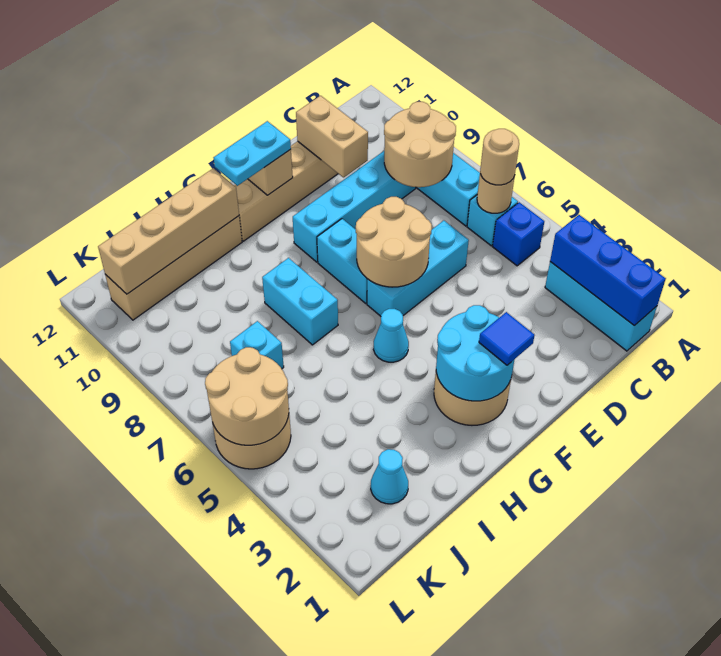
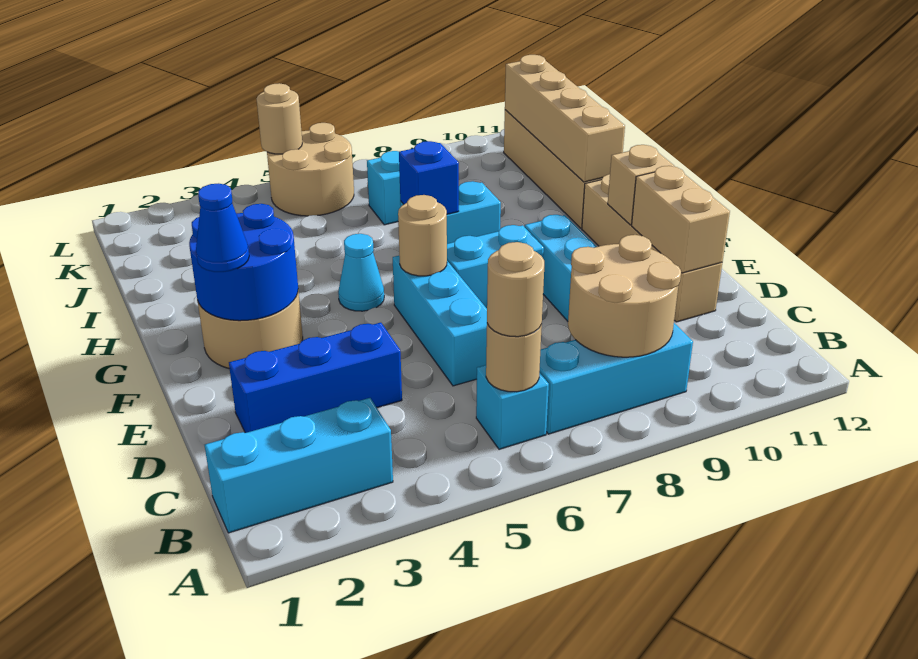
blue 1x3 brick [550,215,666,326] -> blue 1x3 brick moved to [229,323,402,433]
blue 1x1 brick [493,202,544,266] -> blue 1x1 brick moved to [399,141,459,214]
tan 1x2 brick [296,96,368,177] -> tan 1x2 brick turned to [632,166,730,273]
tan 2x2 round brick [356,197,432,287] -> tan 1x1 round brick [398,195,447,276]
cyan 2x2 round brick [436,305,515,401] -> blue 2x2 round brick [189,204,298,321]
blue 1x1 tile [479,312,535,365] -> blue 1x1 cone [196,183,249,272]
cyan 1x2 plate [214,121,291,186] -> none
cyan 1x1 cone [371,449,408,504] -> none
tan 2x2 round brick [205,347,289,445] -> tan 1x1 round brick [257,83,302,154]

